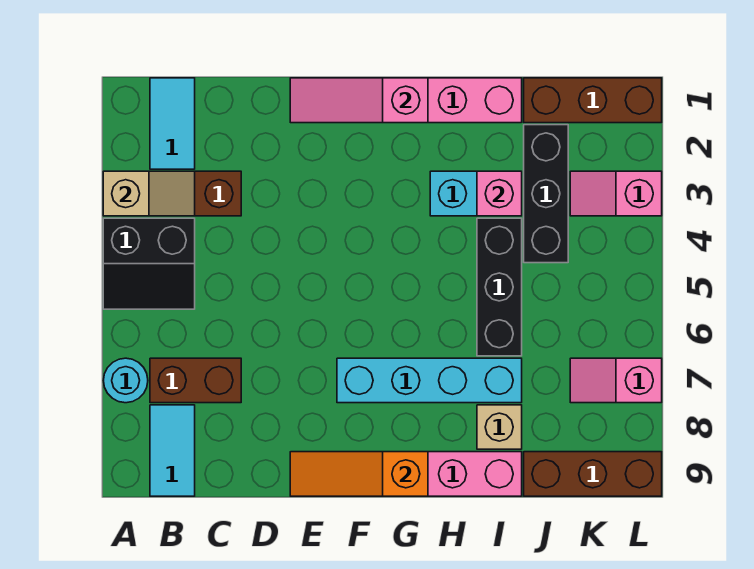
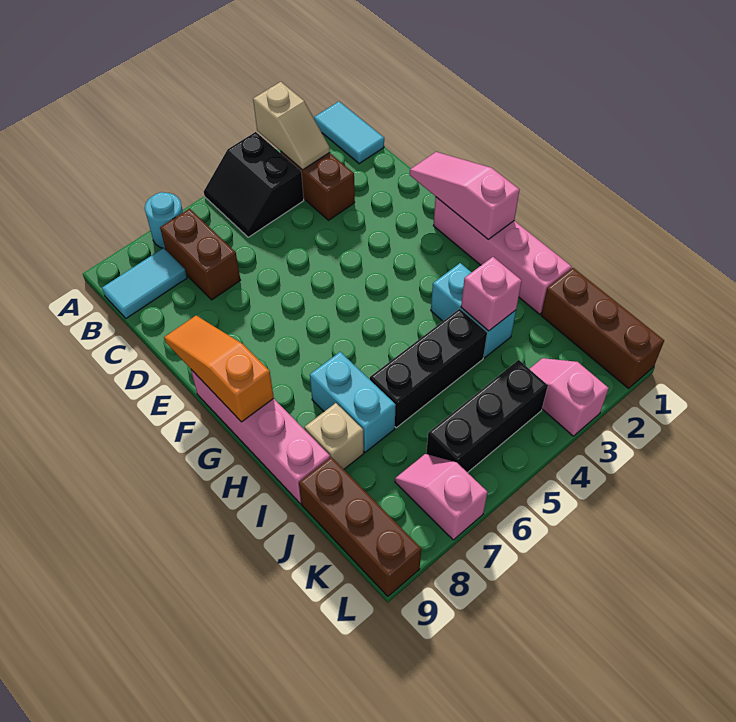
cyan 1x2 tile [150,78,195,169] -> cyan 1x2 tile turned to [314,102,384,164]
cyan 1x4 brick [337,358,522,403] -> cyan 1x2 brick [310,352,396,452]
black 1x3 brick [524,125,568,263] -> black 1x3 brick moved to [426,360,548,473]

